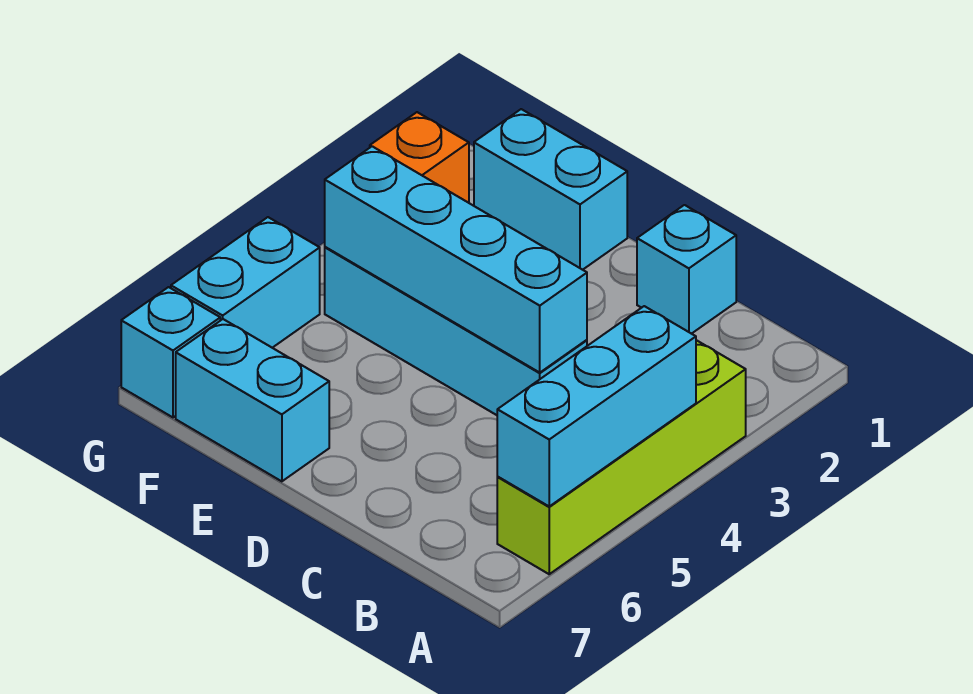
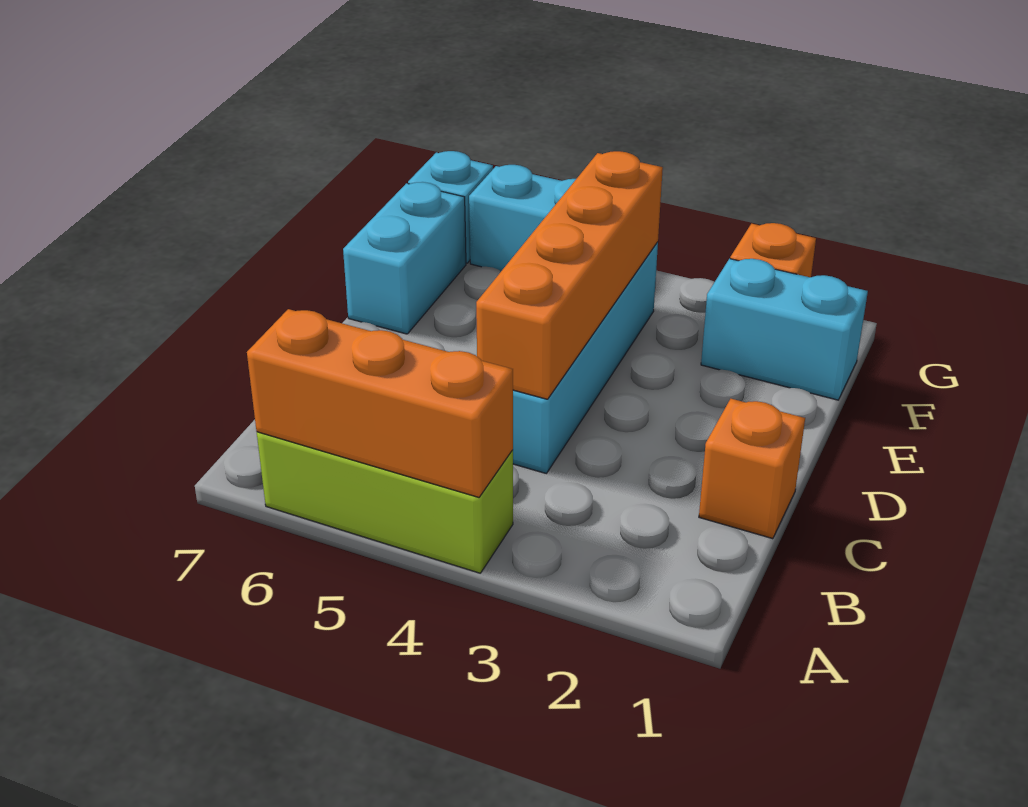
lime 1x4 brick [497,340,746,574] -> lime 1x3 brick [257,432,513,573]
cyan 1x3 brick [497,306,696,506] -> orange 1x3 brick [247,309,513,497]
cyan 1x1 brick [637,205,736,334] -> orange 1x1 brick [699,399,805,539]
cyan 1x4 brick [325,146,587,373] -> orange 1x4 brick [476,151,663,399]
cyan 1x2 brick [474,109,627,270] -> cyan 1x2 brick turned to [701,259,868,400]

